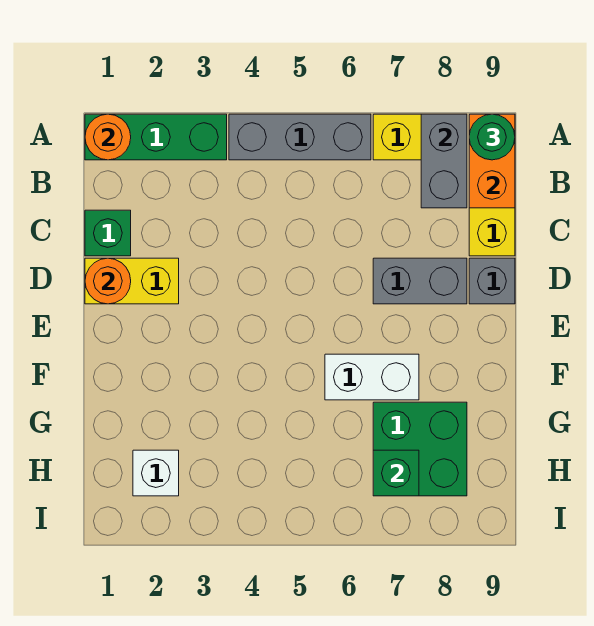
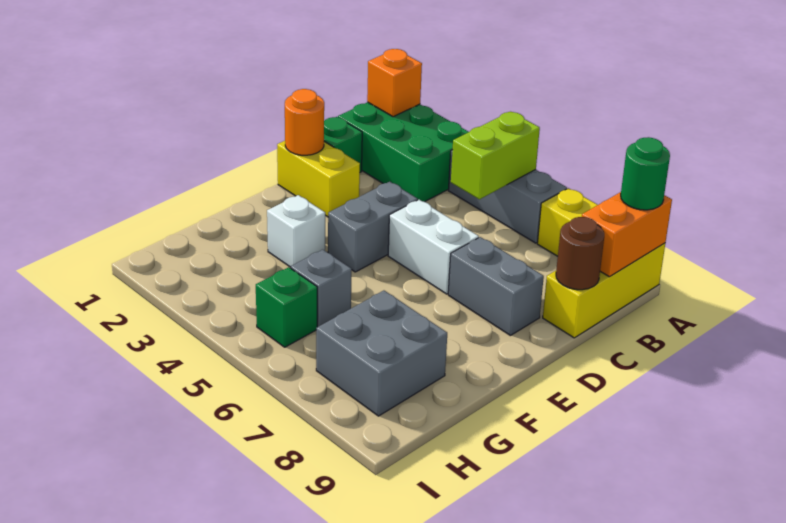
green 1x3 brick [85,114,227,160] -> green 2x3 brick [338,102,468,202]
orange 1x1 round brick [85,114,131,160] -> orange 1x1 brick [367,49,422,117]
none -> lime 1x2 brick [451,112,540,199]
grey 1x2 brick [421,114,467,208] -> grey 1x2 brick moved to [328,182,418,272]
none -> brown 1x1 round brick [556,217,604,290]
grey 1x1 brick [469,258,515,304] -> grey 1x1 brick moved to [291,250,352,327]
white 1x2 brick [325,354,419,400] -> white 1x2 brick moved to [388,200,479,294]
green 2x2 brick [373,402,467,496] -> grey 2x2 brick [316,291,447,416]
white 1x1 brick [133,450,179,496] -> white 1x1 brick moved to [267,195,325,267]
green 1x1 brick [373,450,419,496] -> green 1x1 brick moved to [256,267,317,347]

